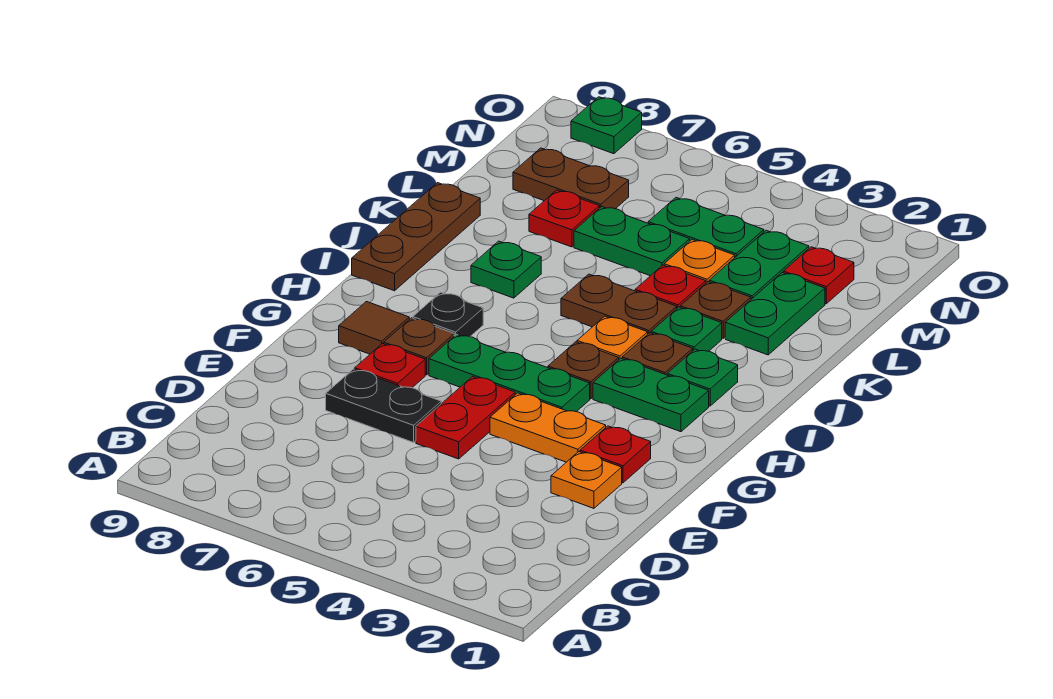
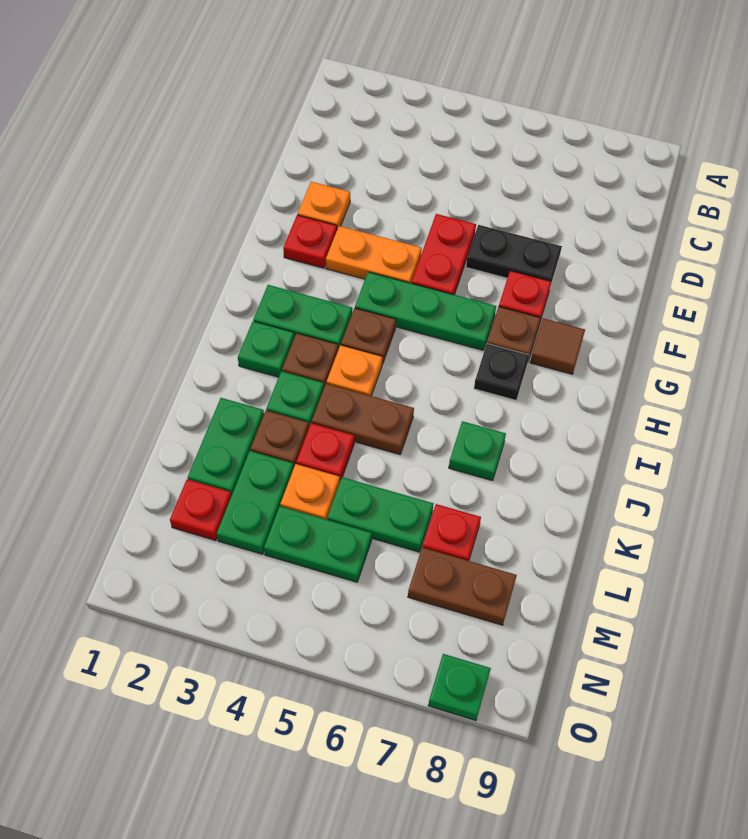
brown 1x3 plate [352,183,480,291] -> none

